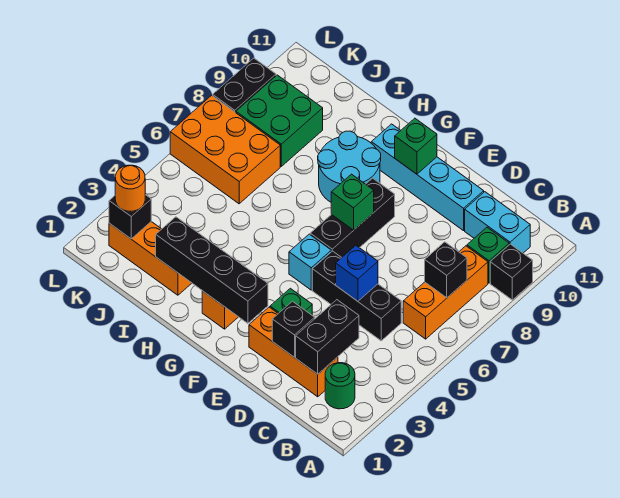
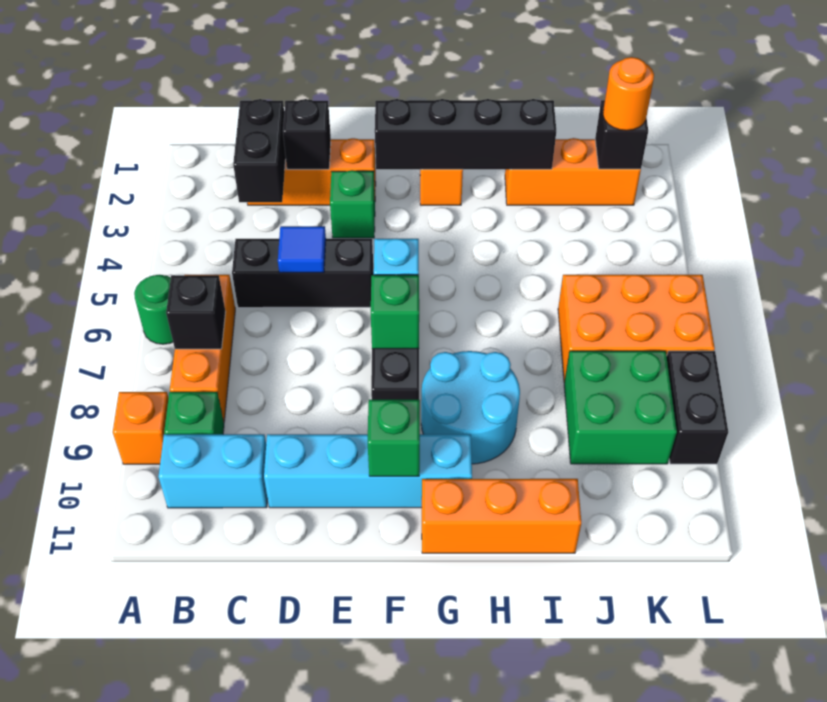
black 1x1 brick [490,244,533,300] -> orange 1x1 brick [113,392,168,464]
green 1x1 round brick [325,363,355,409] -> green 1x1 round brick moved to [134,275,173,344]
blue 1x1 brick [336,246,378,301] -> blue 1x1 tile [278,226,326,273]
none -> orange 1x3 brick [422,479,581,553]

